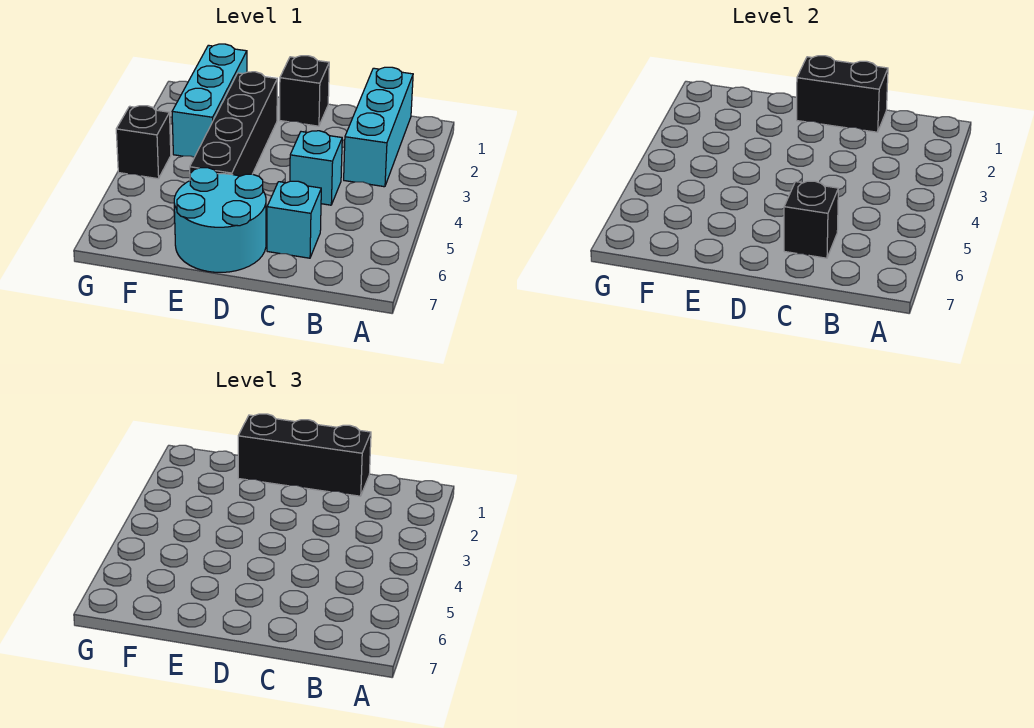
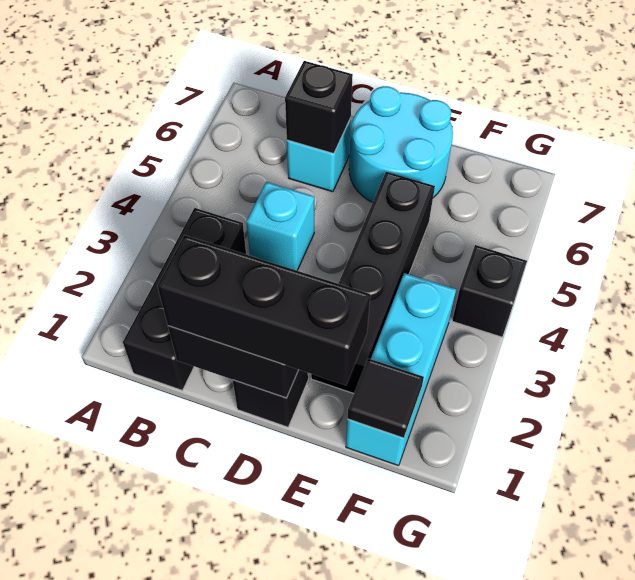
cyan 1x3 brick [344,67,413,187] -> black 1x3 brick [123,208,246,390]
none -> black 1x1 tile [347,358,424,438]

